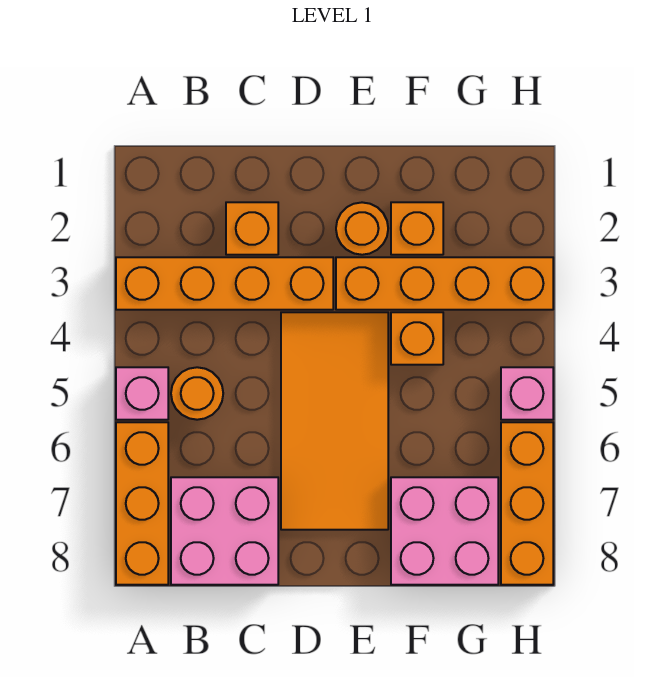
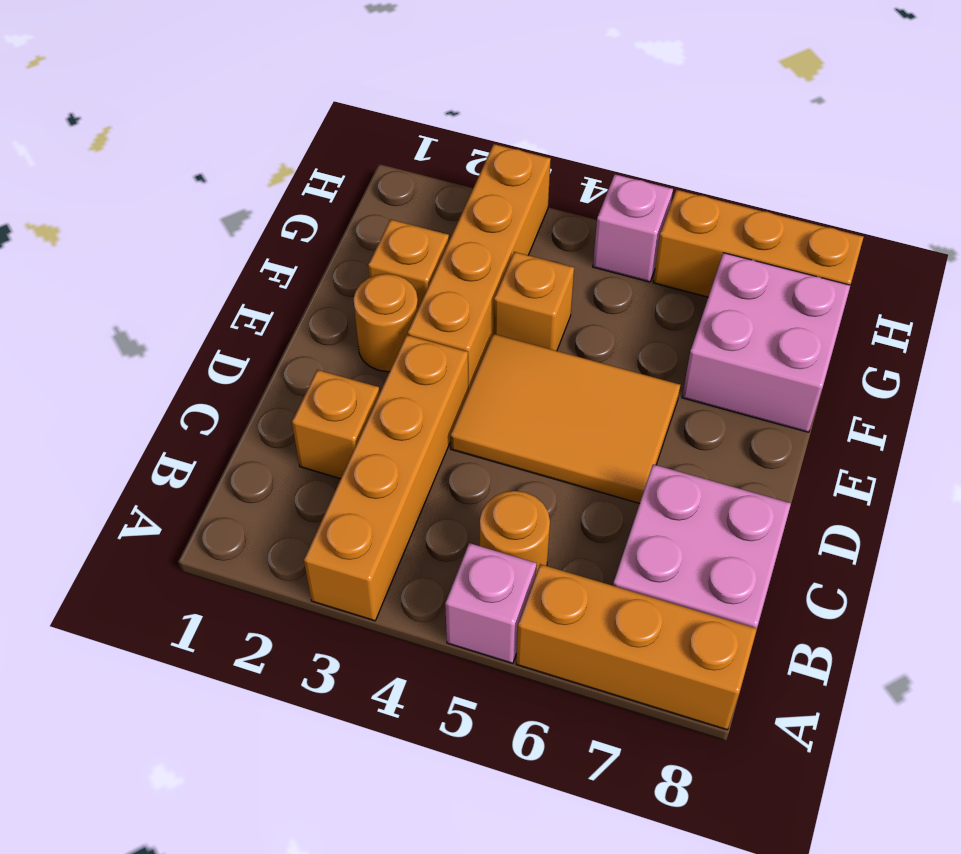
orange 2x4 tile [281,312,388,530] -> orange 2x3 tile [450,334,680,504]

